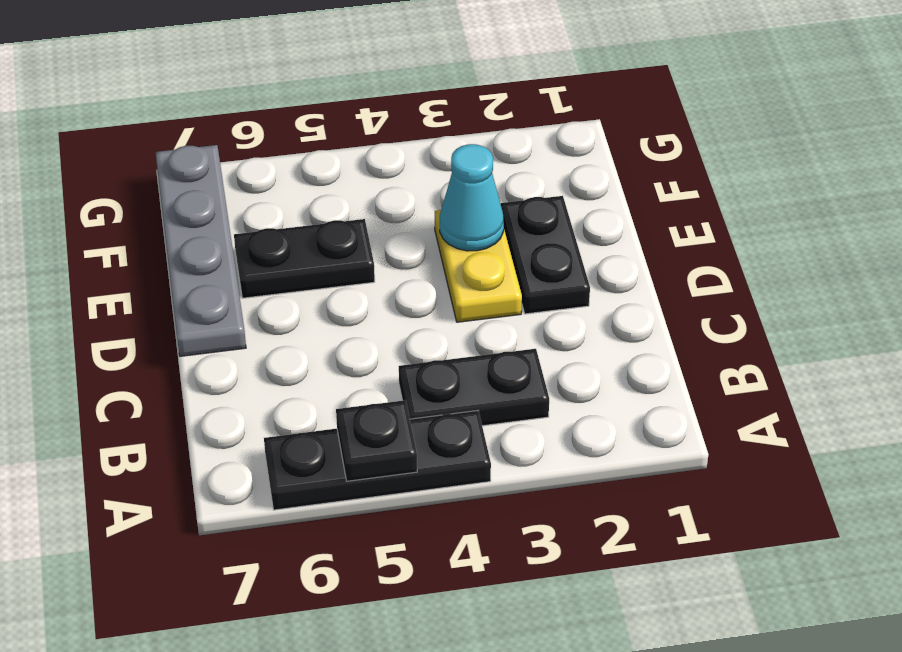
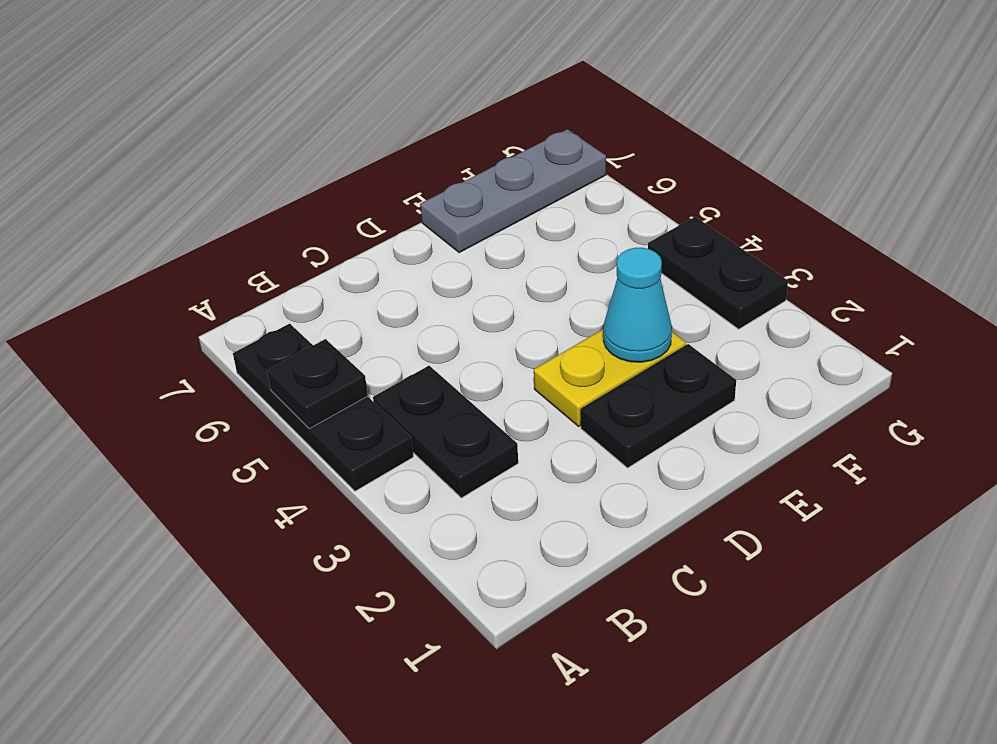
grey 1x4 plate [155,145,246,356] -> grey 1x3 plate [420,129,606,253]
black 1x2 plate [234,219,375,298] -> black 1x2 plate moved to [648,217,788,329]

